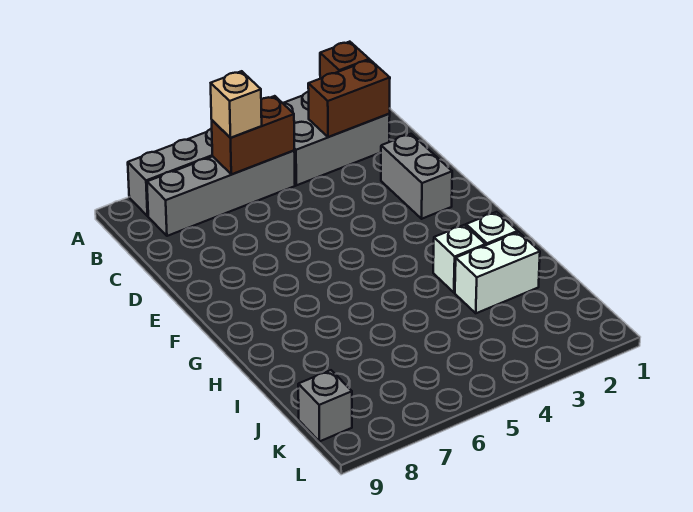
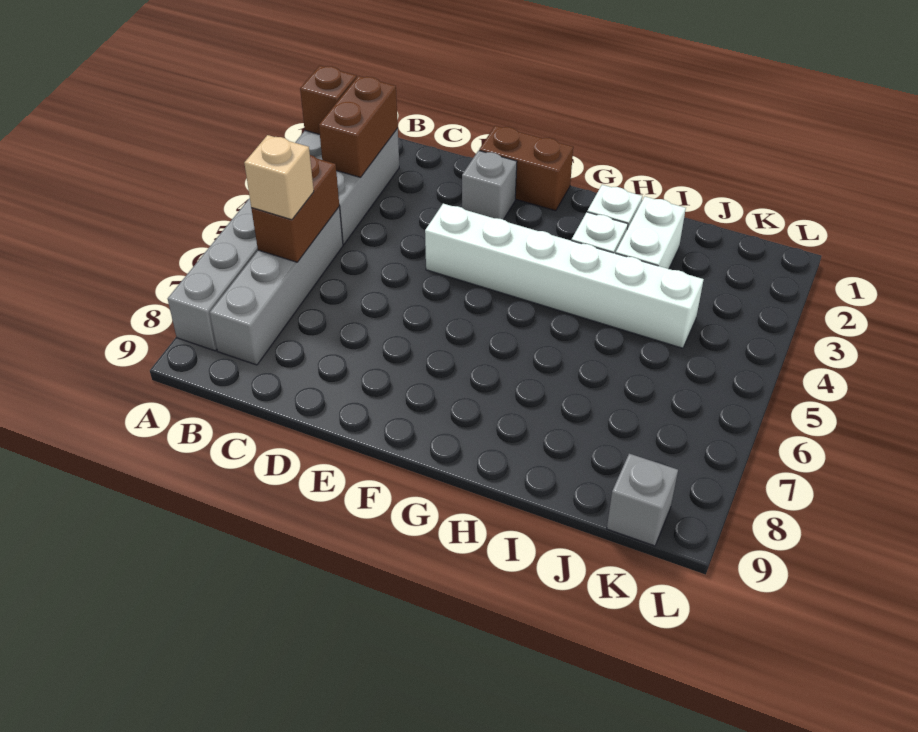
grey 1x2 brick [381,134,452,219] -> grey 1x1 brick [462,151,517,220]
none -> brown 1x2 brick [479,126,573,211]
none -> white 1x6 brick [425,204,704,348]

